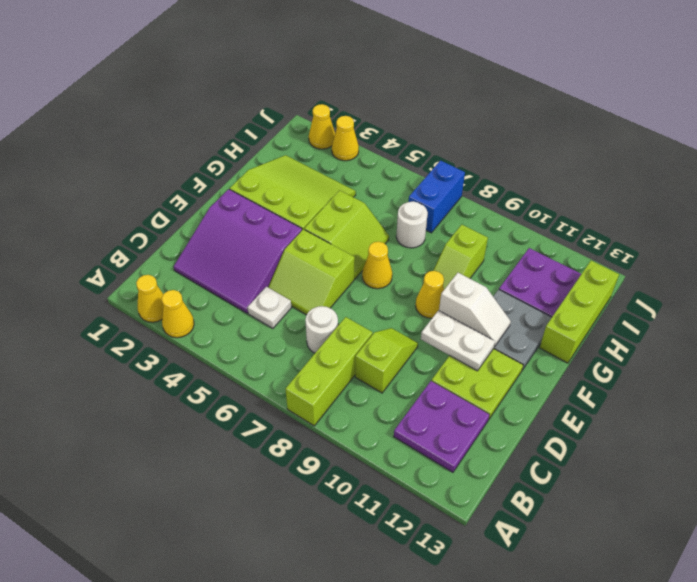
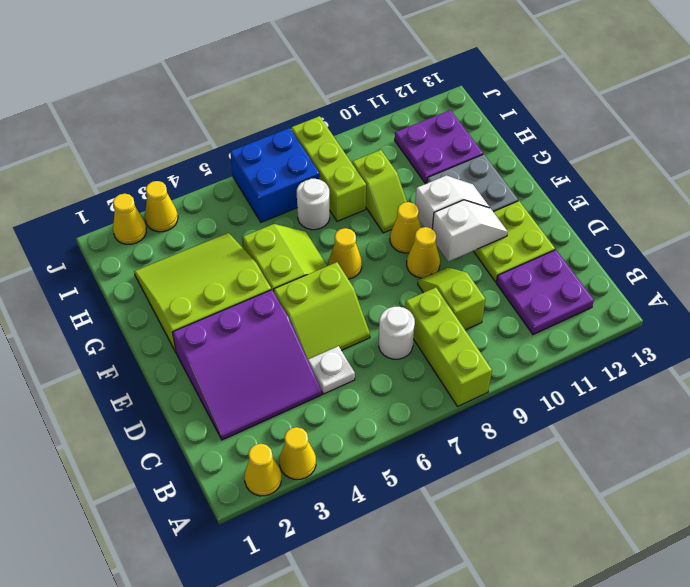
none -> yellow 1x1 cone [407,227,440,278]
white 1x2 plate [421,310,495,371] -> white 1x2 slope [432,200,508,262]
lime 1x3 brick [540,261,619,363] -> lime 1x3 brick moved to [291,116,366,221]
blue 1x2 brick [409,161,465,233] -> blue 2x2 brick [230,128,320,222]

